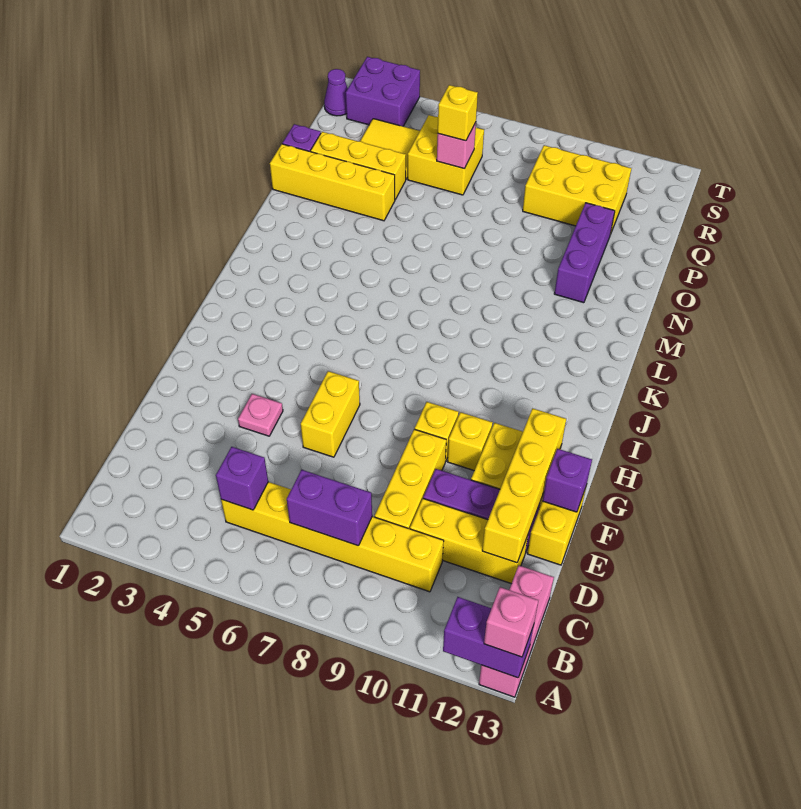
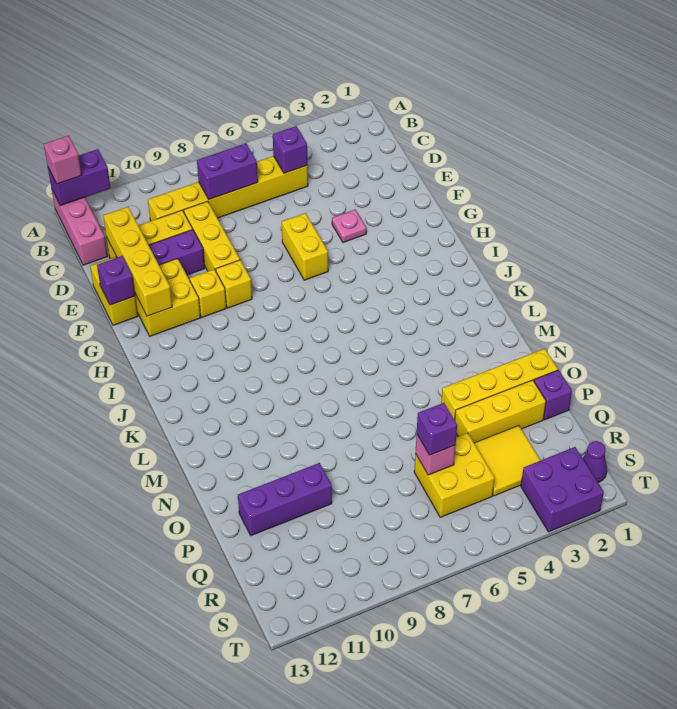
purple 1x3 brick [554,203,615,303] -> purple 1x3 brick turned to [238,463,332,535]
yellow 1x1 brick [438,85,478,141] -> purple 1x1 brick [417,403,457,455]
yellow 2x3 brick [523,145,631,232] -> none

